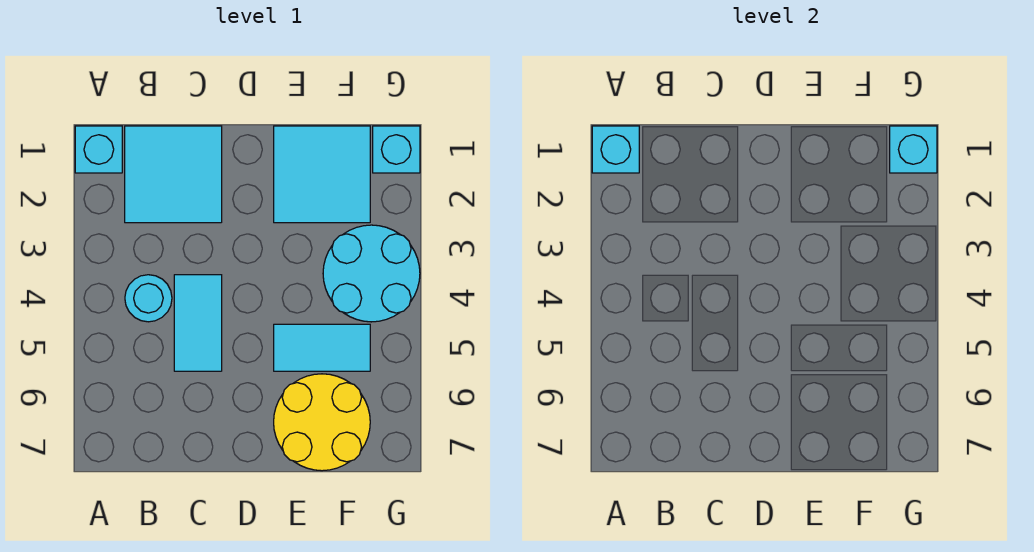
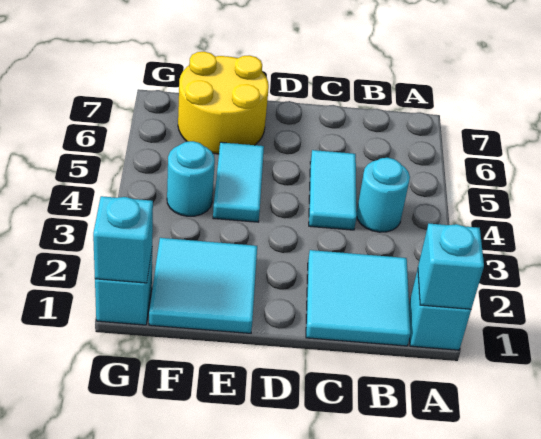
cyan 1x2 tile [274,324,370,371] -> cyan 1x2 tile turned to [213,142,264,222]
cyan 2x2 round brick [323,225,420,322] -> cyan 1x1 round brick [167,141,215,216]

